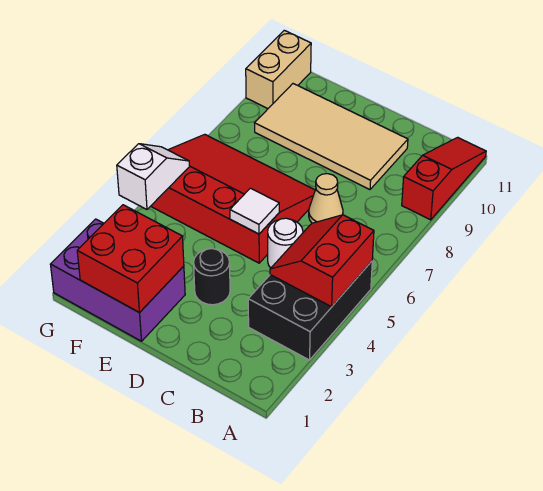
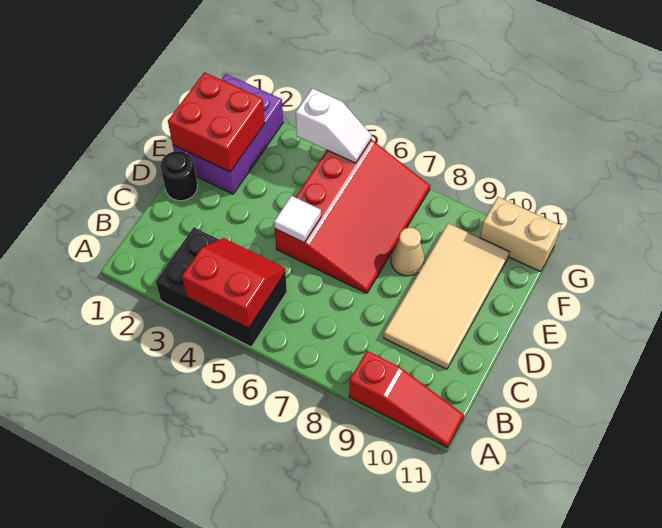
white 1x1 round brick [268,218,303,268] -> none
tan 1x1 cone [309,174,343,223] -> tan 1x1 cone moved to [391,227,424,276]
black 1x1 round brick [194,249,230,305] -> black 1x1 round brick moved to [160,151,198,201]

